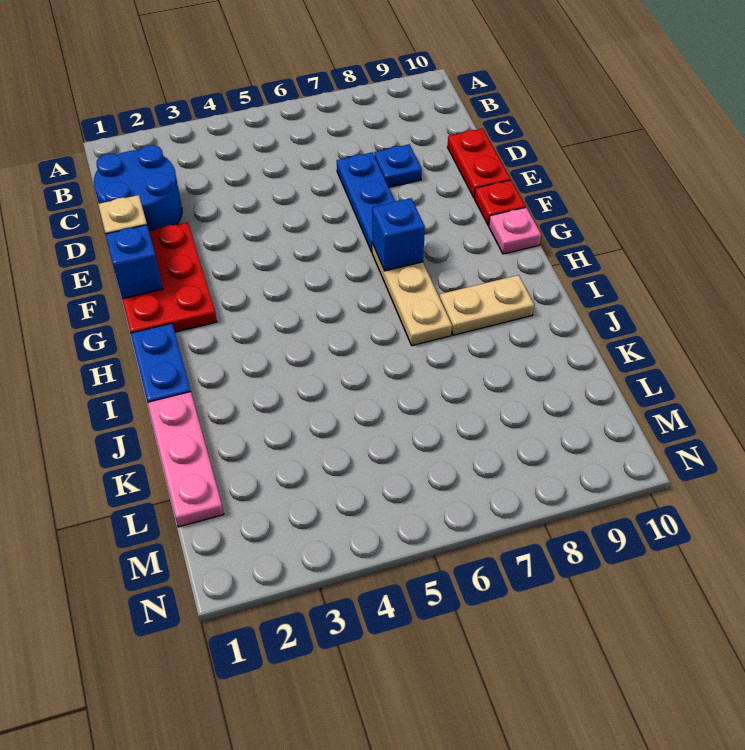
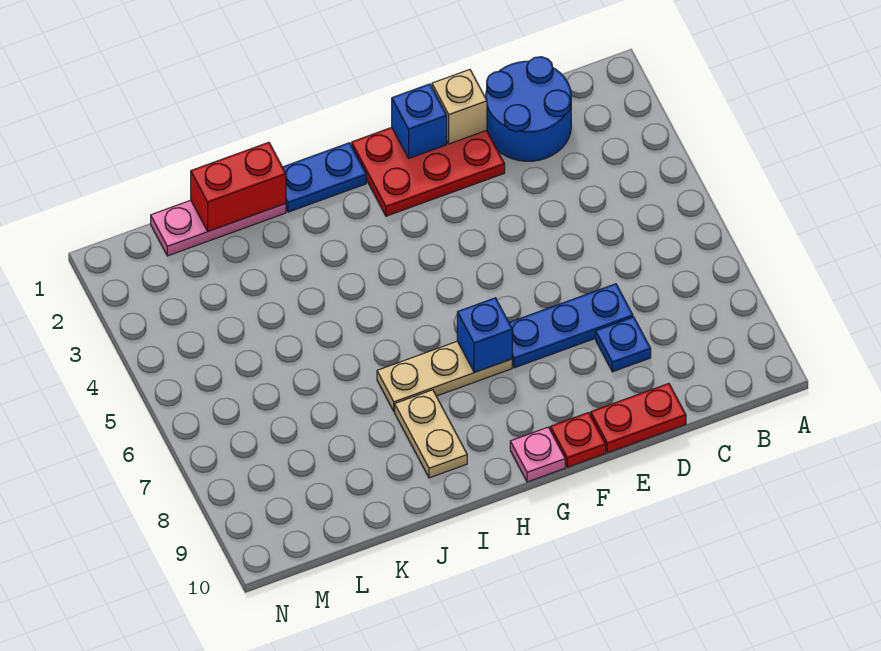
none -> red 1x2 brick [191,142,286,231]

